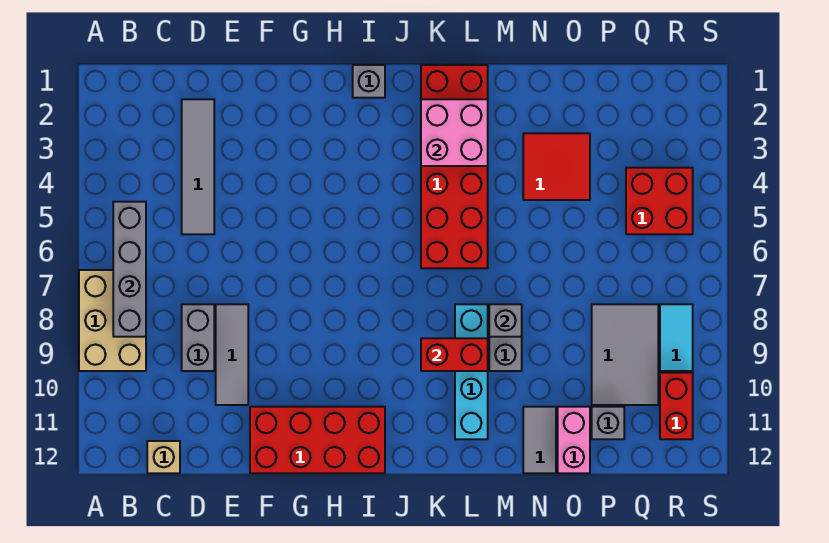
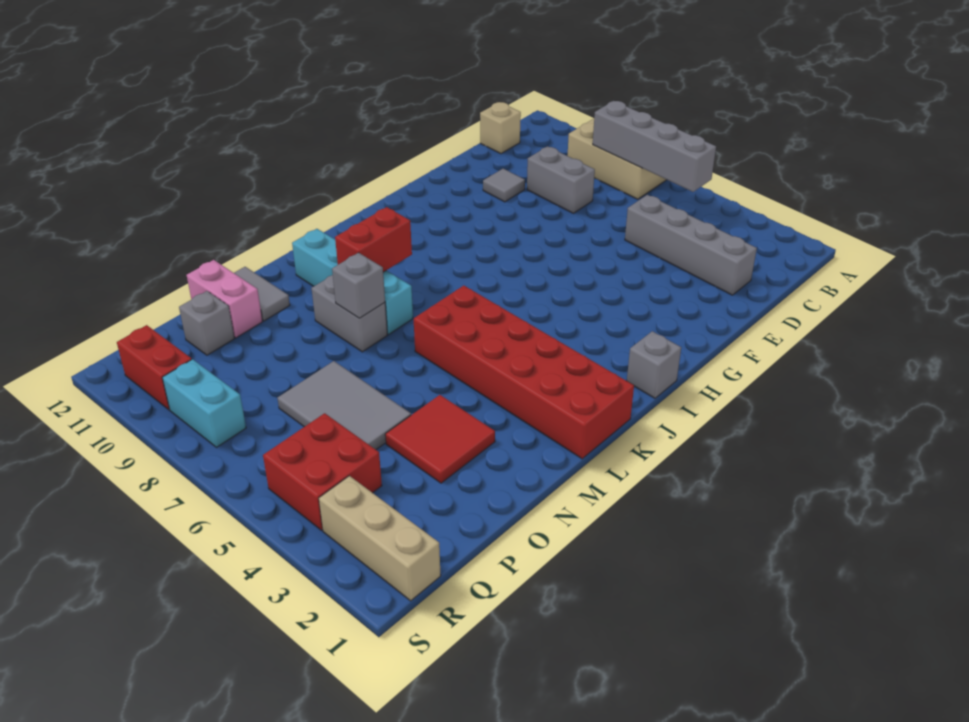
grey 1x4 tile [182,99,214,234] -> grey 1x4 brick [625,195,757,295]
grey 1x3 tile [216,304,248,405] -> grey 1x1 tile [483,169,525,202]
red 2x4 brick [250,407,385,473] -> none
pink 2x2 brick [421,99,488,166] -> none
grey 2x3 tile [592,304,658,405] -> grey 2x3 tile moved to [277,361,411,450]
none -> tan 1x3 brick [319,476,441,601]
cyan 1x2 tile [660,304,693,371] -> cyan 1x2 brick [162,359,246,447]

